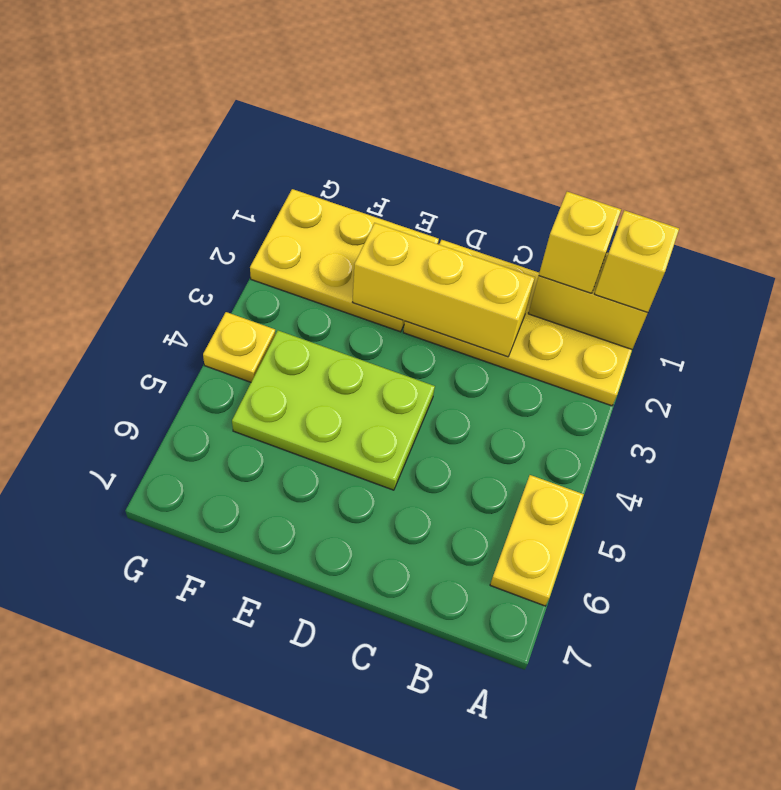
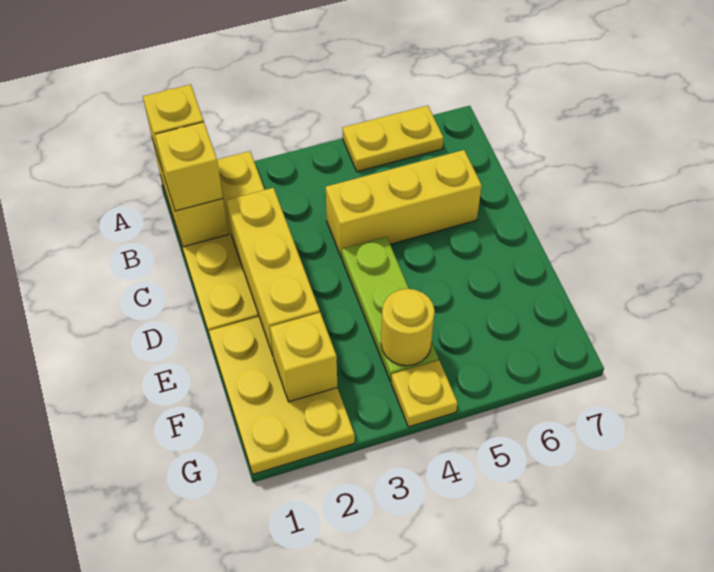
none -> yellow 1x3 brick [326,150,482,258]
lime 2x3 plate [232,331,435,490] -> lime 1x3 plate [342,237,438,382]
none -> yellow 1x1 brick [270,313,337,402]
none -> yellow 1x1 round brick [381,289,435,366]

